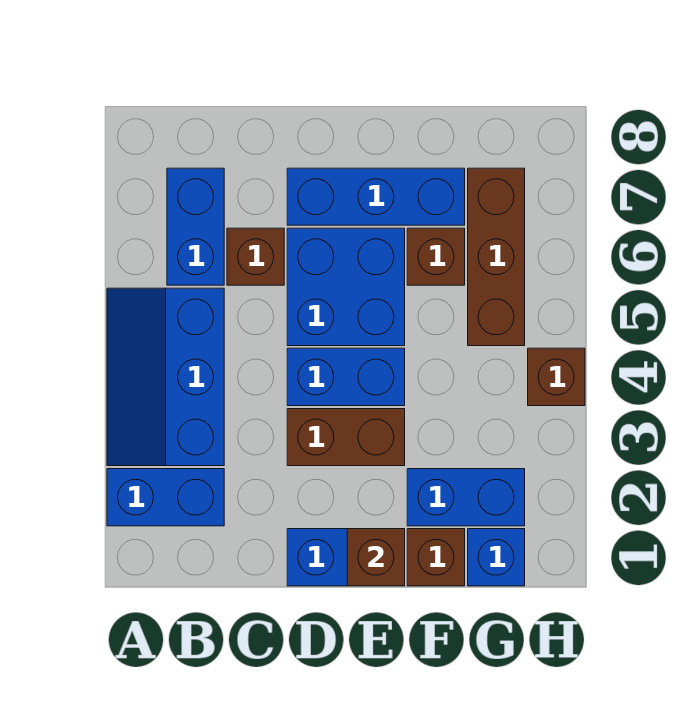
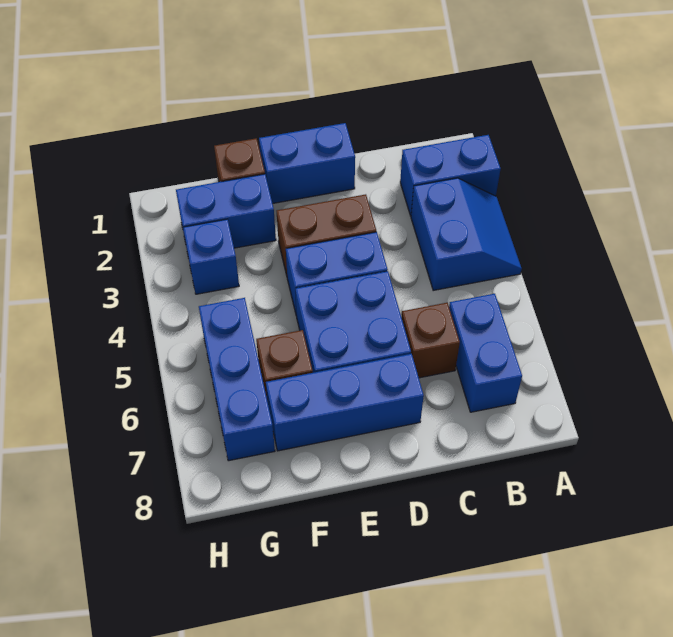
blue 2x3 slope [107,288,224,466] -> blue 2x2 slope [411,178,522,290]
brown 1x1 brick [347,529,405,586] -> none
blue 1x1 brick [468,529,525,586] -> blue 1x1 brick moved to [183,219,239,294]
brown 1x3 brick [468,168,525,346] -> blue 1x3 brick [199,298,275,461]
brown 1x1 brick [528,348,585,406] -> none

